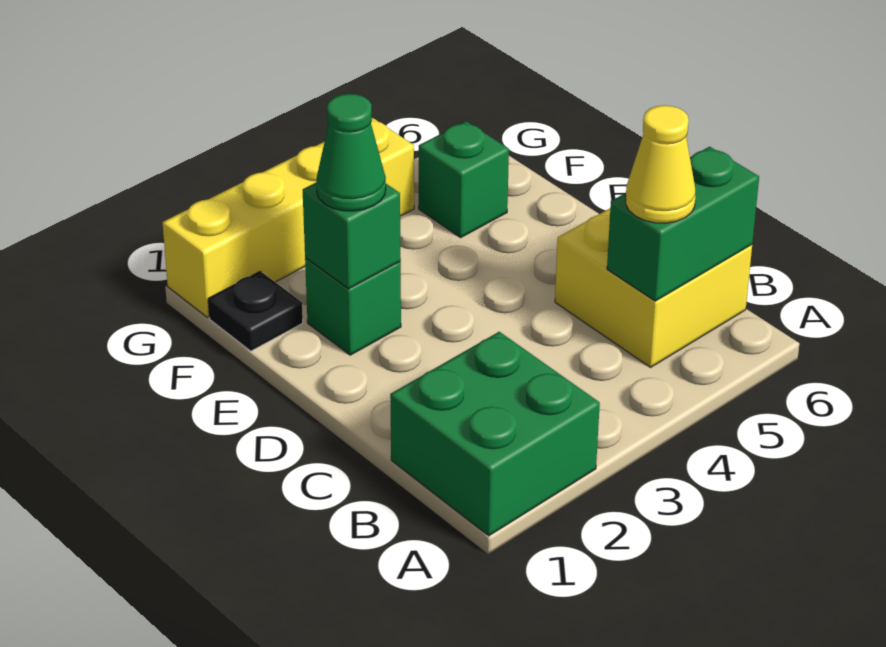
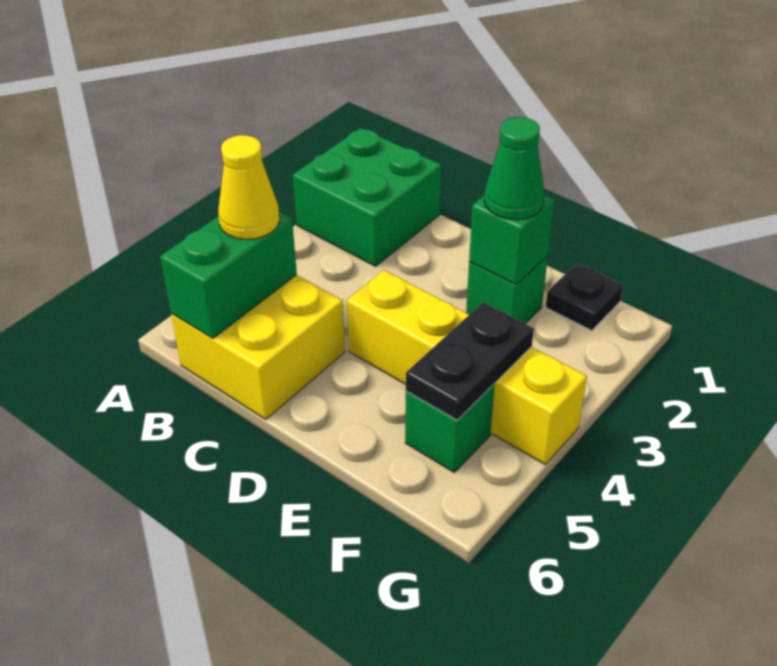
none -> black 1x2 plate [406,303,534,420]
yellow 1x4 brick [162,118,414,317] -> yellow 1x4 brick turned to [347,270,587,464]

